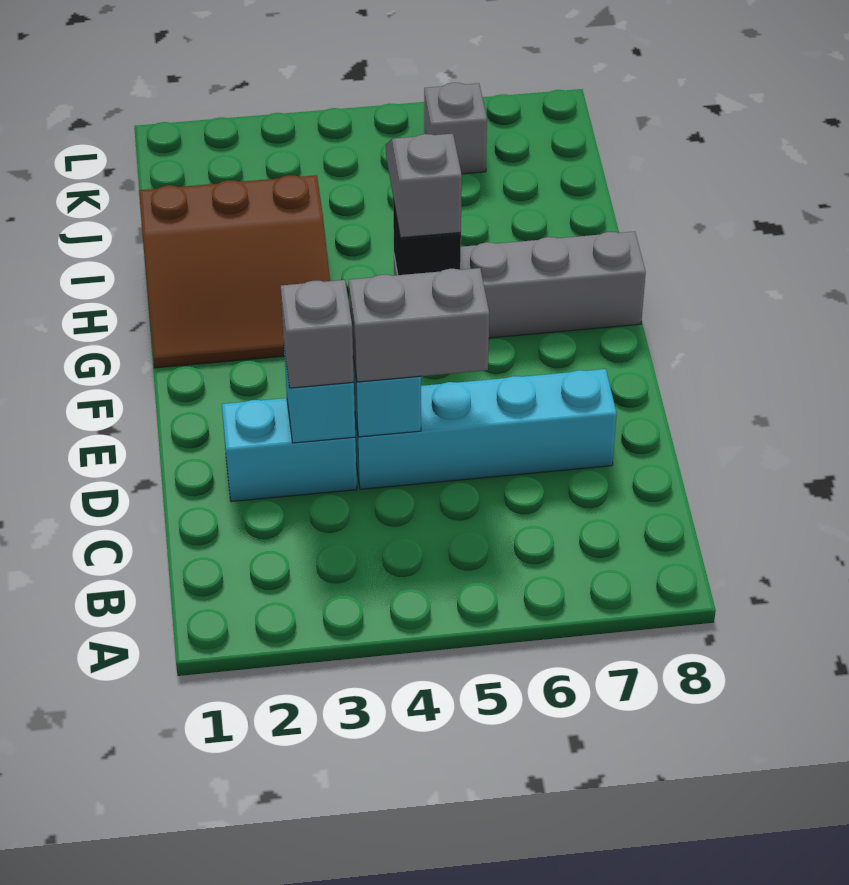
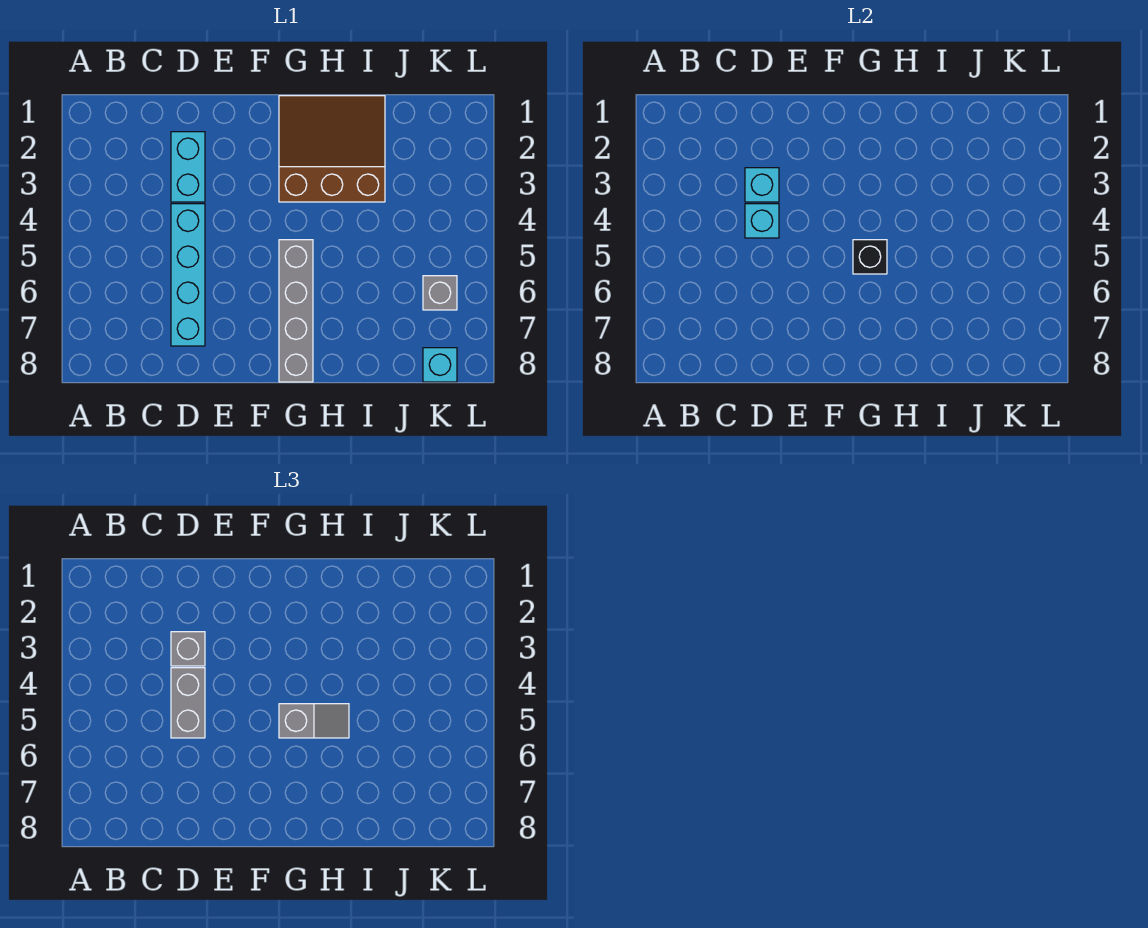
brown 3x3 slope [139,175,330,368] -> brown 3x3 slope turned to [279,96,385,202]
none -> cyan 1x1 brick [423,348,457,382]

